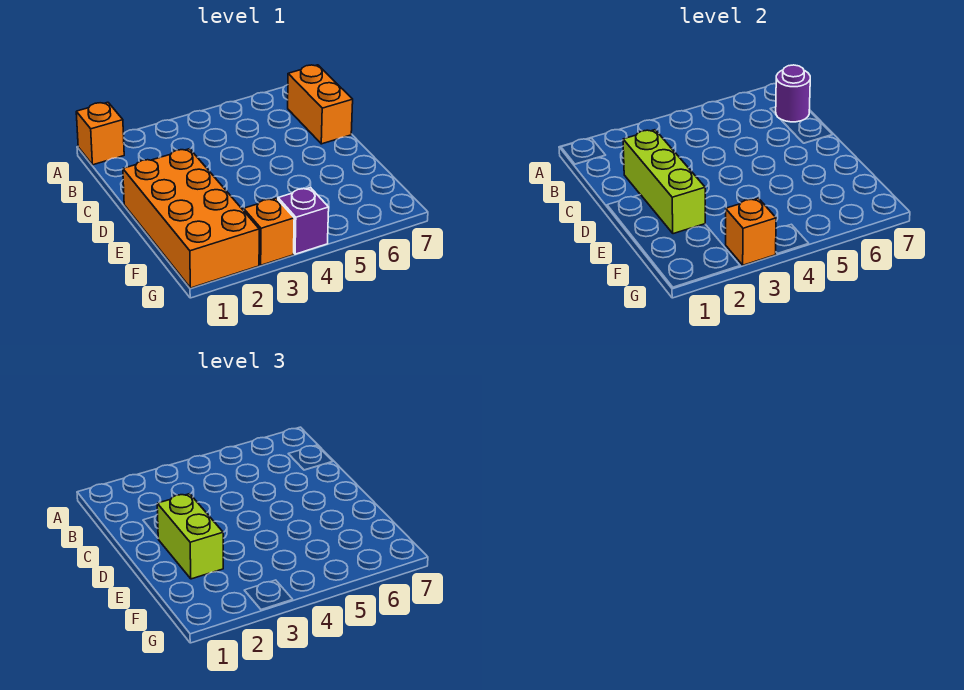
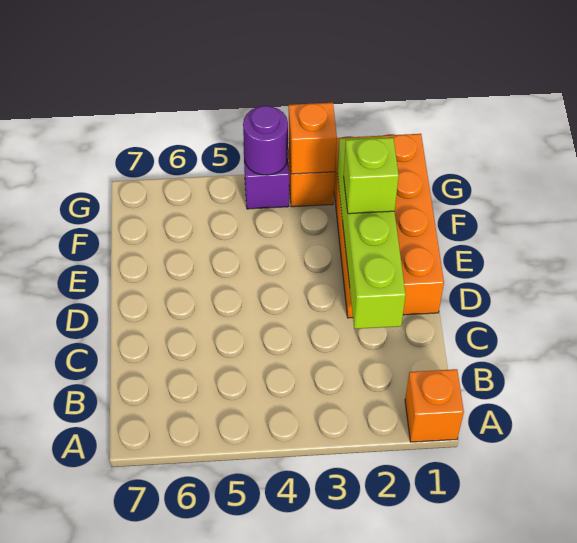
orange 1x2 brick [288,65,353,144] -> none
purple 1x1 round brick [776,65,810,122] -> purple 1x1 round brick moved to [243,106,288,175]
lime 1x3 brick [623,130,705,234] -> lime 1x4 brick [337,137,406,329]
lime 1x2 brick [157,494,223,579] -> lime 1x1 brick [344,138,399,214]

